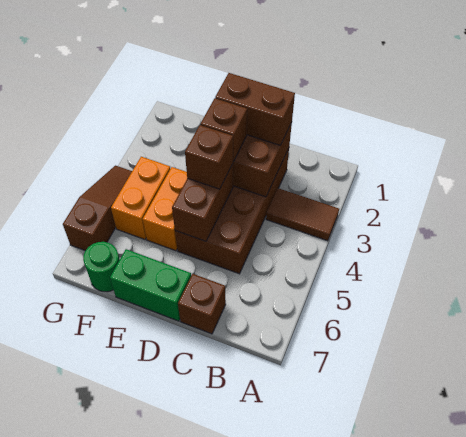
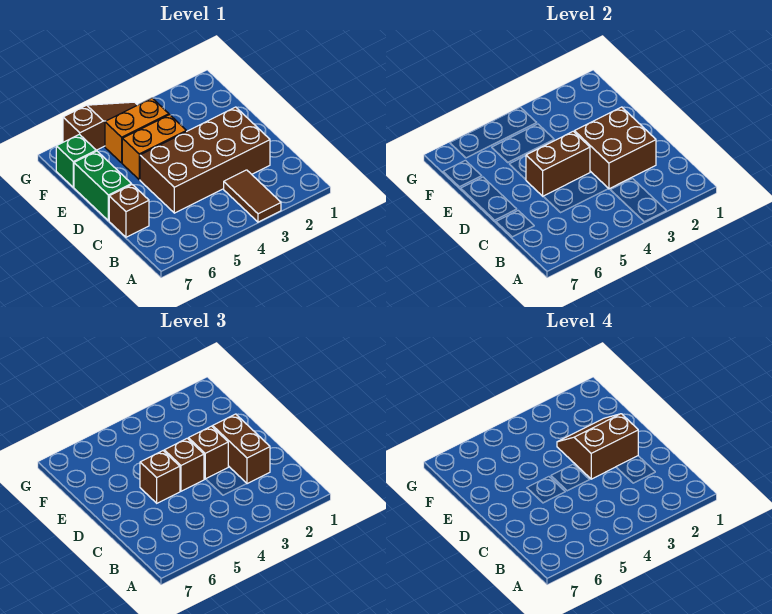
none -> brown 2x2 slope [557,414,638,479]
none -> brown 1x1 brick [140,451,180,503]
green 1x1 round brick [83,242,120,292] -> green 1x1 brick [56,134,96,187]

